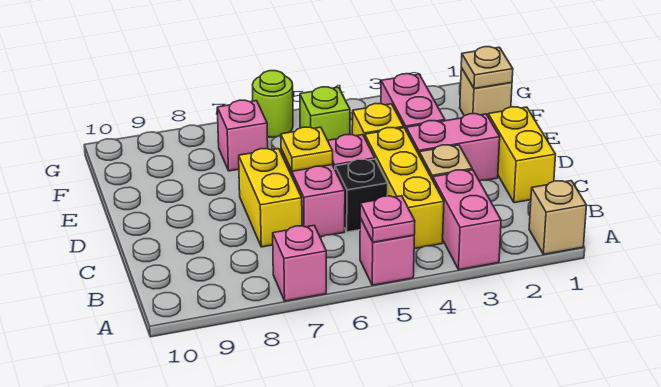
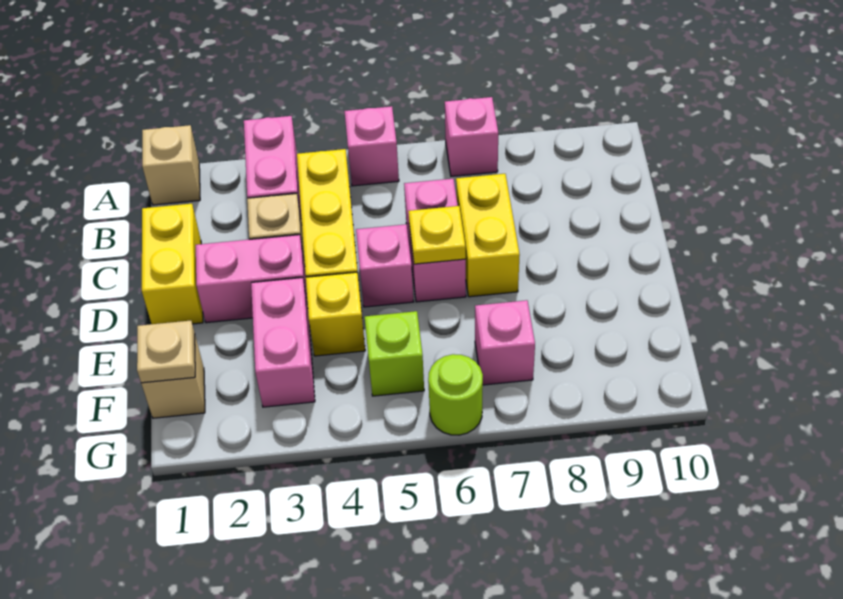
pink 1x1 plate [360,196,415,242] -> none
black 1x1 brick [335,159,388,232] -> none

